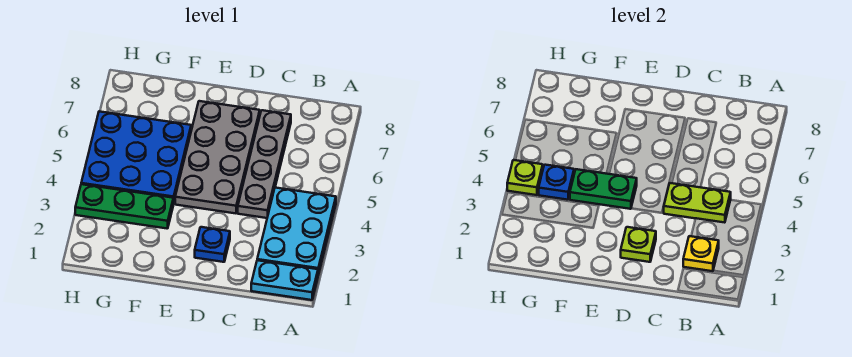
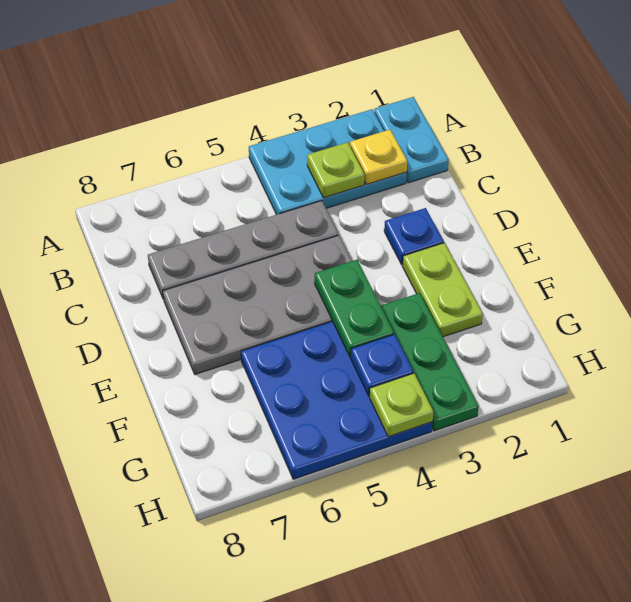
lime 1x2 plate [664,183,731,223] -> lime 1x2 plate moved to [402,243,483,337]
lime 1x1 plate [621,227,656,262] -> lime 1x1 plate moved to [307,142,365,198]

